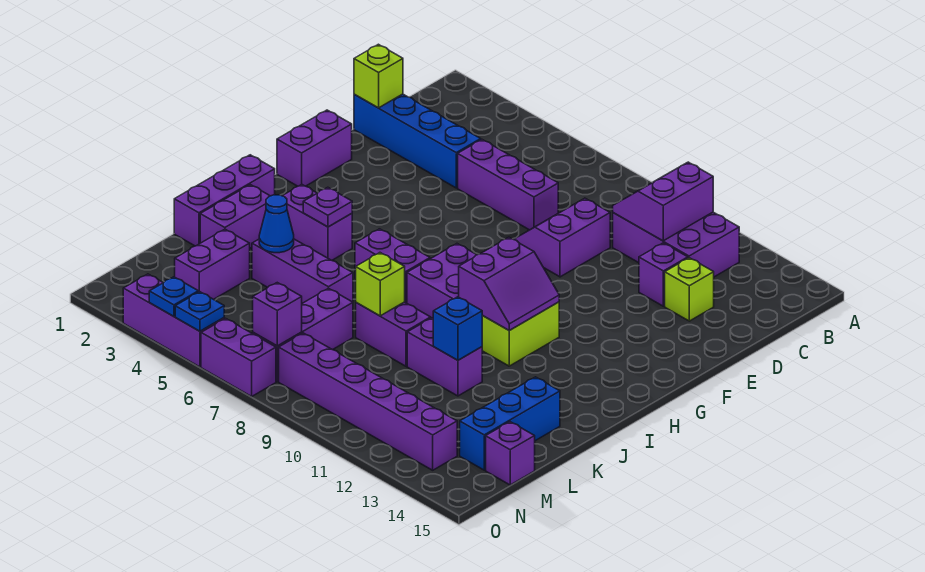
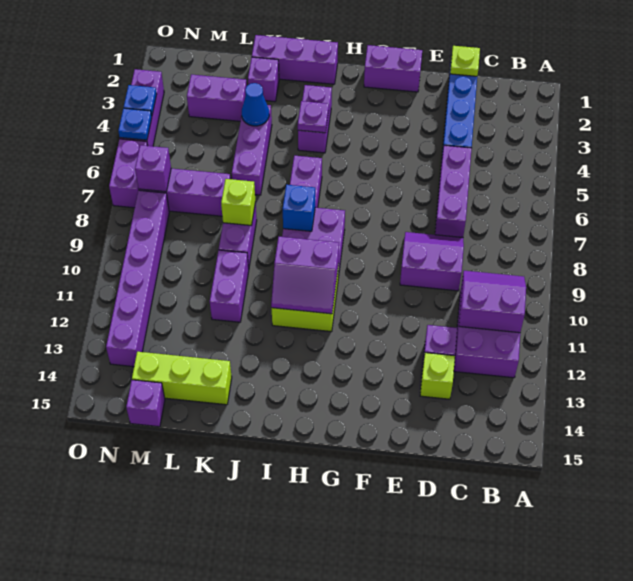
lime 1x1 brick [354,44,403,108] -> lime 1x1 plate [450,46,480,76]
purple 1x2 brick [200,185,270,248] -> purple 1x1 brick [248,57,279,102]
blue 1x1 brick [433,297,482,360] -> blue 1x1 brick moved to [283,185,315,231]
blue 1x3 brick [460,377,560,470] -> lime 1x3 brick [132,352,232,405]

